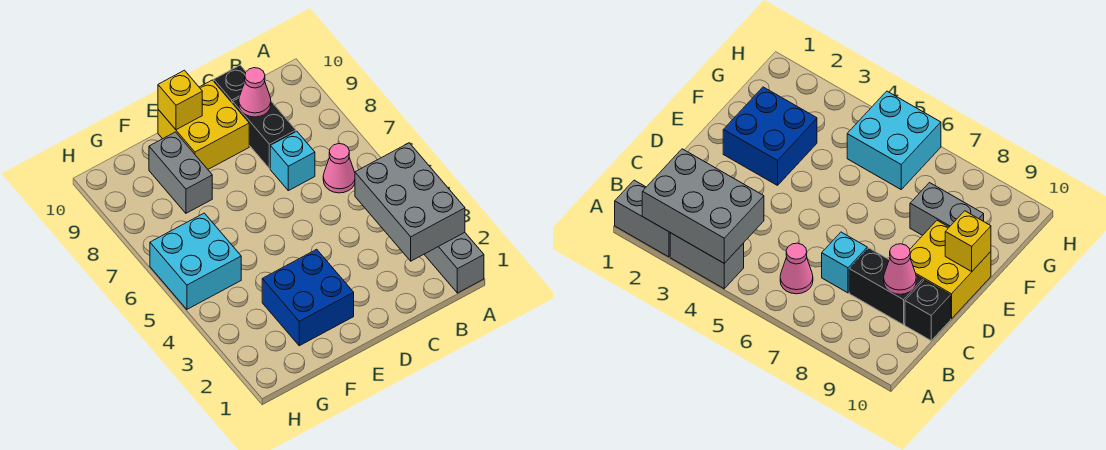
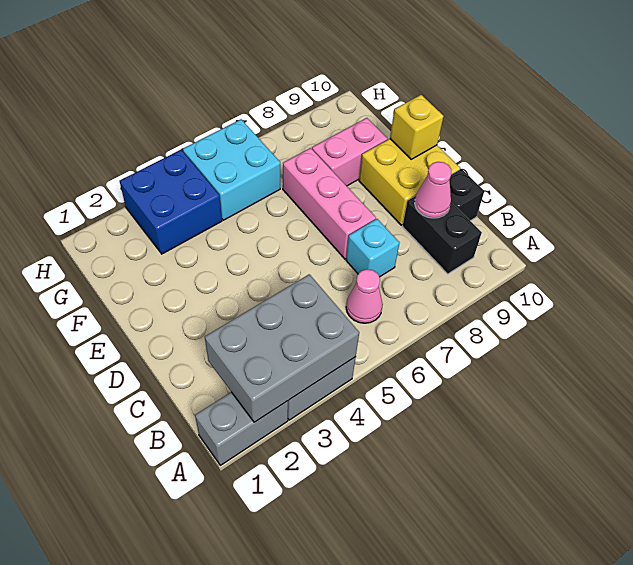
black 1x2 brick [233,98,296,169] -> black 1x2 brick turned to [402,196,482,274]
none -> pink 1x3 brick [283,148,376,259]
blue 2x2 brick [262,249,354,346] -> blue 2x2 brick moved to [120,150,222,254]
grey 1x2 brick [149,132,212,213] -> pink 1x2 brick [312,118,387,186]

